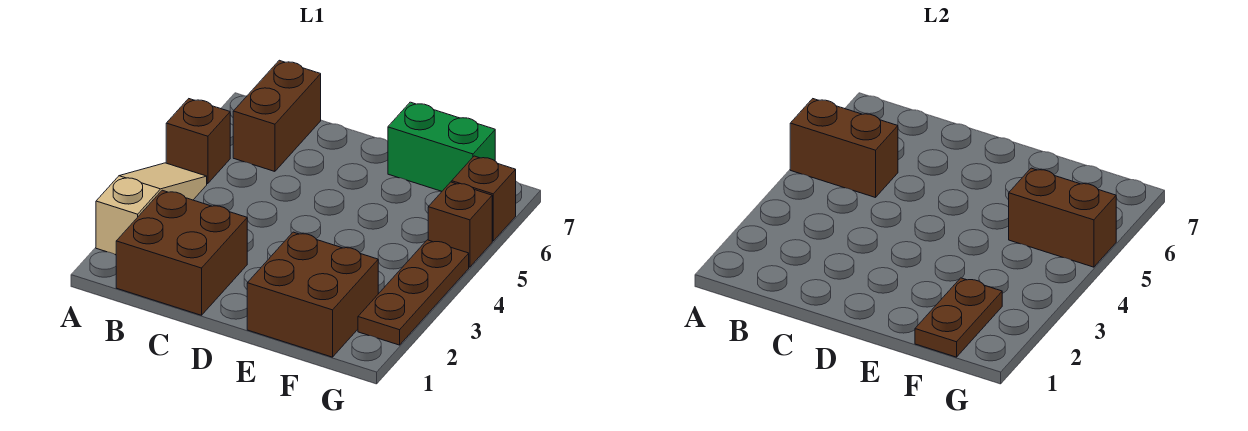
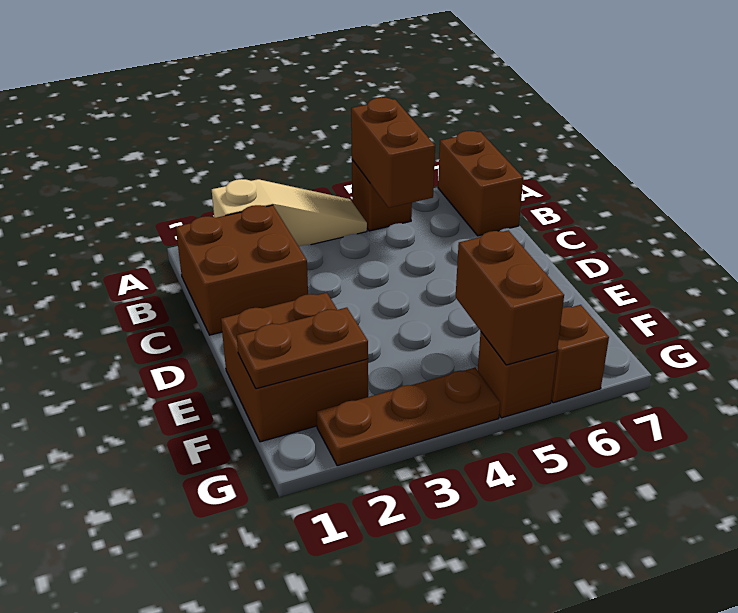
brown 1x2 brick [233,60,321,171] -> brown 1x2 brick turned to [438,131,523,236]
green 1x2 brick [388,102,495,191] -> none

